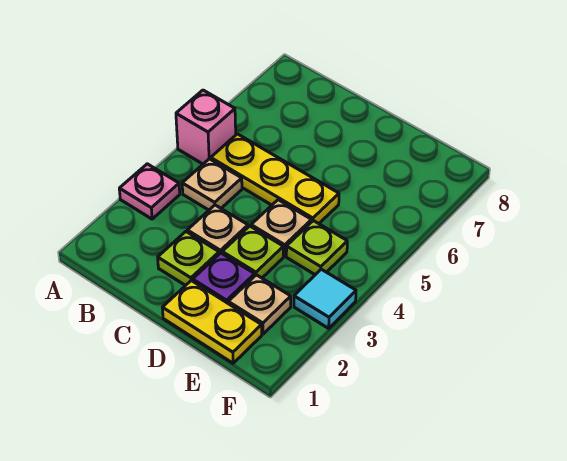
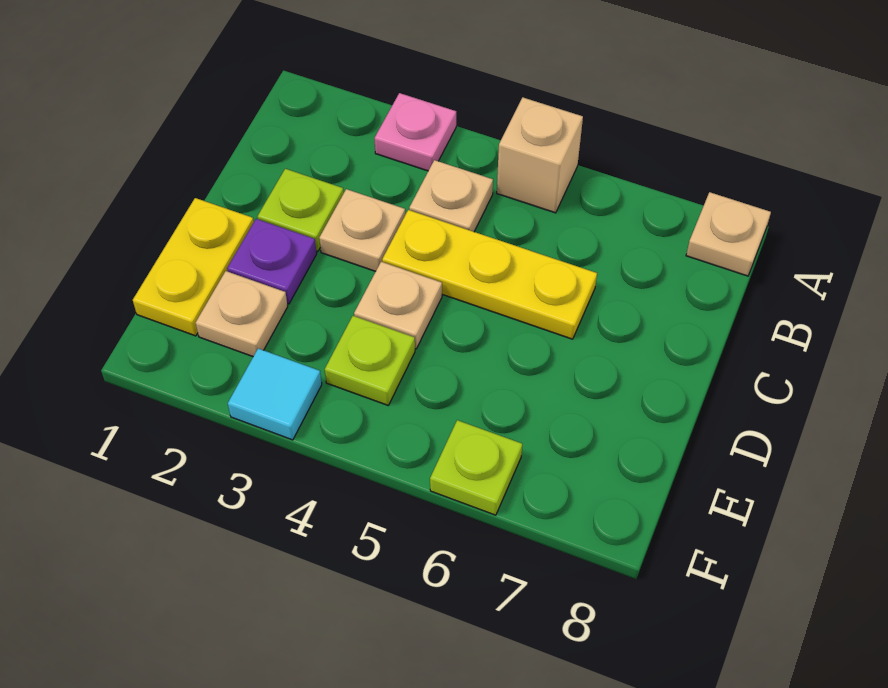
pink 1x1 brick [176,90,236,164] -> tan 1x1 brick [497,97,583,213]
none -> tan 1x1 plate [686,192,771,276]
yellow 1x3 plate [211,134,339,224] -> yellow 1x3 plate turned to [382,210,597,339]
lime 1x1 plate [222,226,283,278] -> lime 1x1 plate moved to [430,420,522,515]

